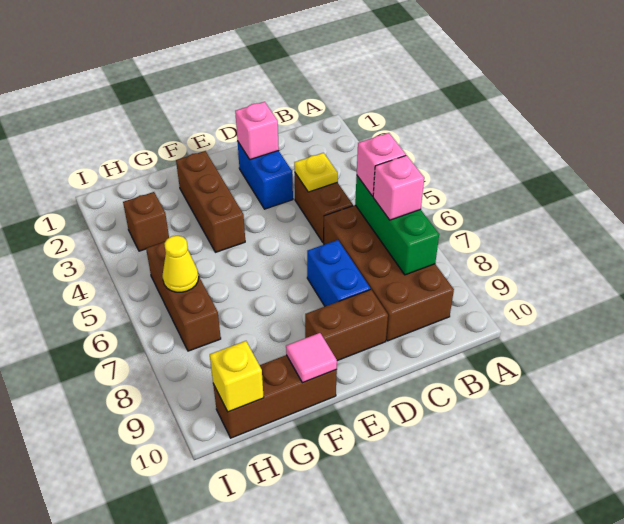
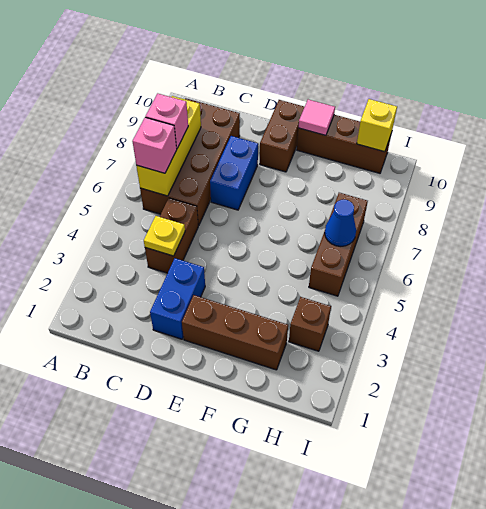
green 1x3 brick [355,176,439,275] -> yellow 1x3 brick [136,96,201,196]
pink 1x1 brick [235,102,279,160] -> none
brown 1x2 brick [305,290,388,361] -> brown 1x2 brick turned to [260,100,304,172]
brown 1x3 brick [176,151,245,252] -> brown 1x3 brick turned to [182,295,288,370]
yellow 1x1 cone [162,236,199,292] -> blue 1x1 cone [325,200,356,246]

